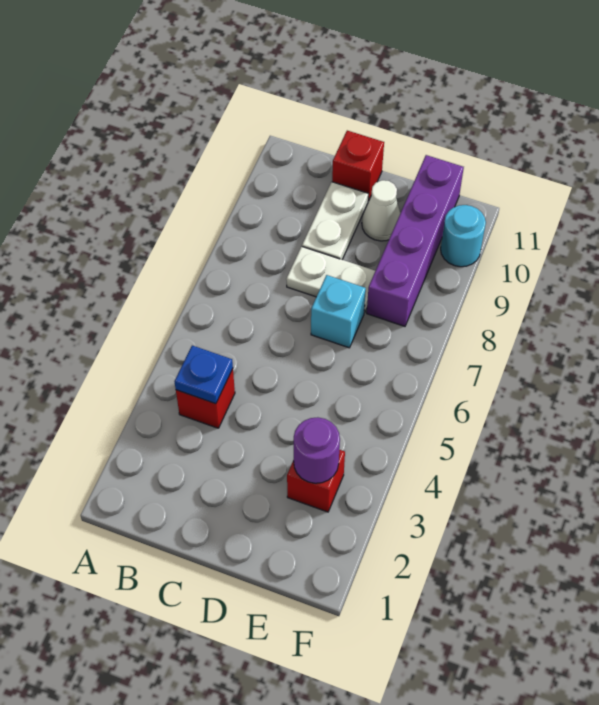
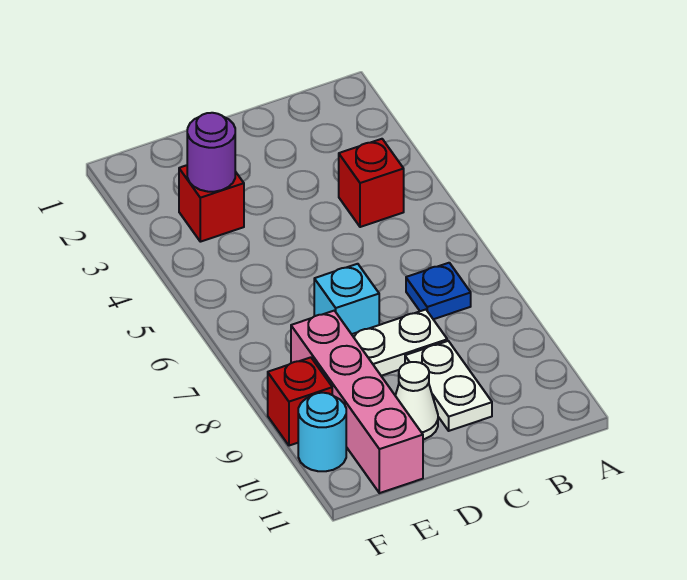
blue 1x1 plate [175,346,233,404] -> blue 1x1 plate moved to [406,263,471,319]
red 1x1 brick [332,131,384,201] -> red 1x1 brick moved to [268,357,332,446]
purple 1x4 brick [367,155,464,326] -> pink 1x4 brick [291,311,423,493]

